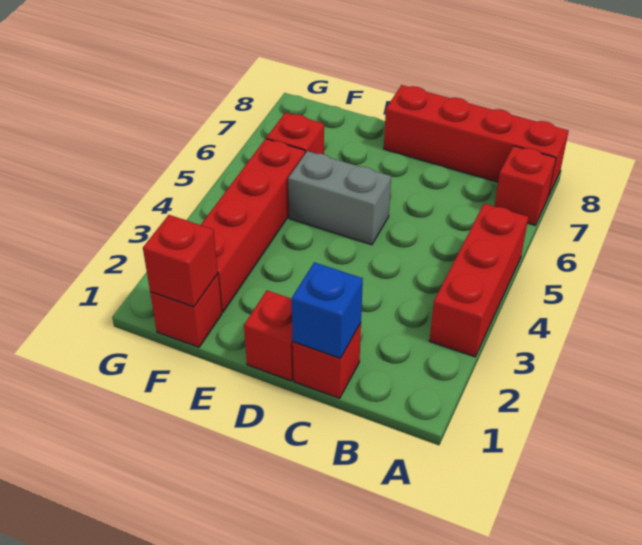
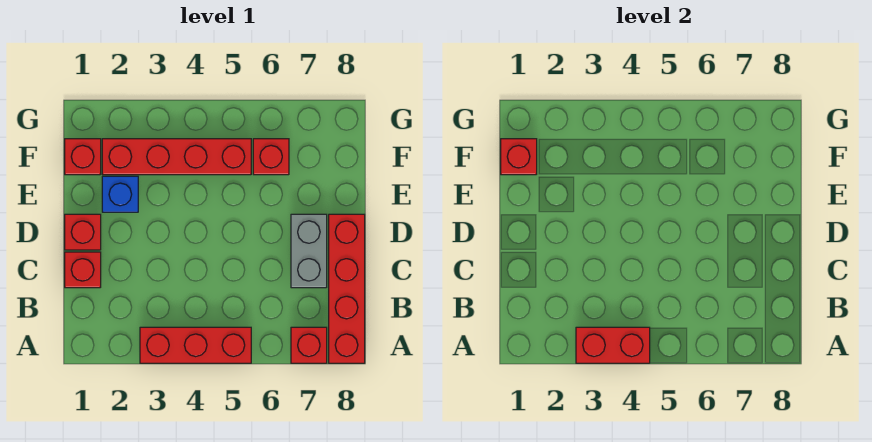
none -> red 1x2 brick [576,327,650,363]
blue 1x1 brick [291,262,363,358] -> blue 1x1 brick moved to [102,176,138,212]
grey 1x2 brick [288,151,391,245] -> grey 1x2 brick moved to [291,214,327,288]

